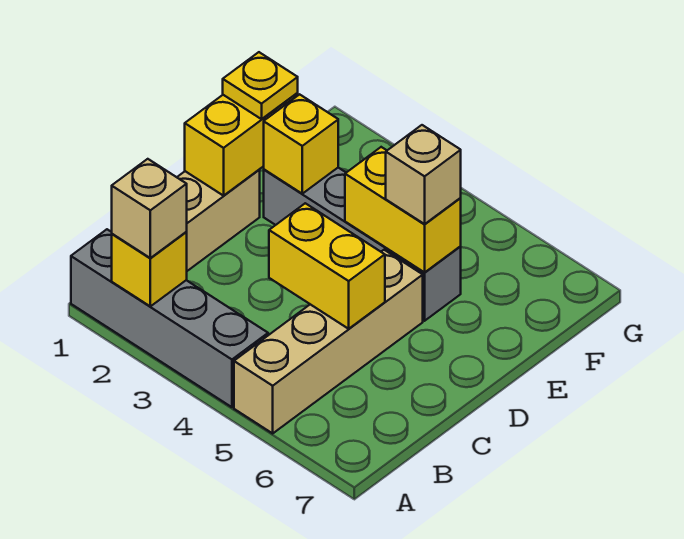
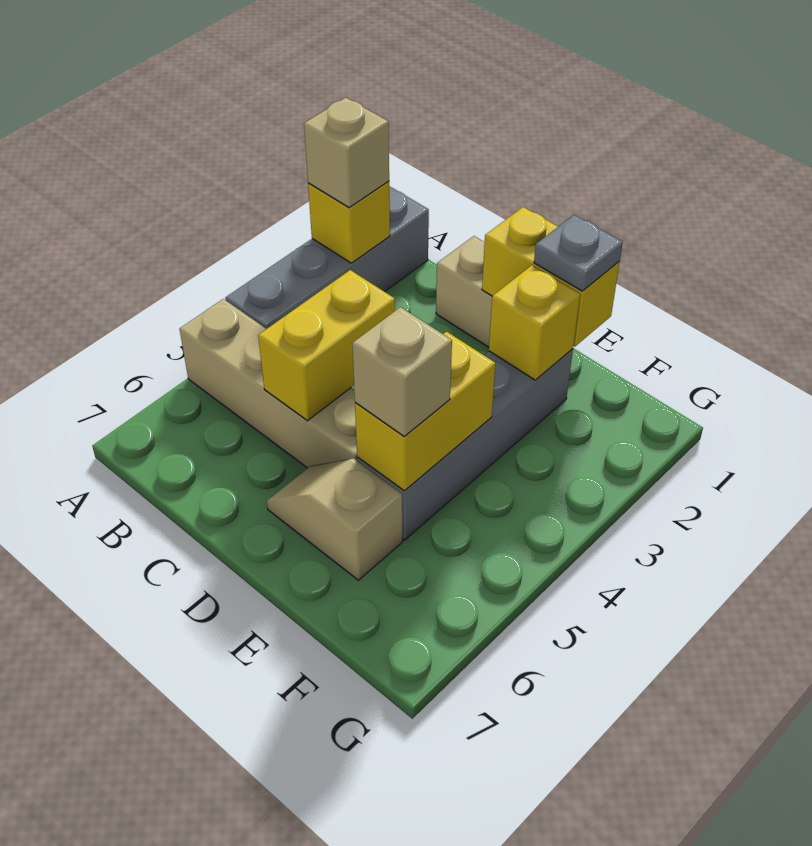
none -> tan 1x2 slope [267,458,402,580]
yellow 1x1 plate [223,52,298,119] -> grey 1x1 plate [534,215,623,291]

